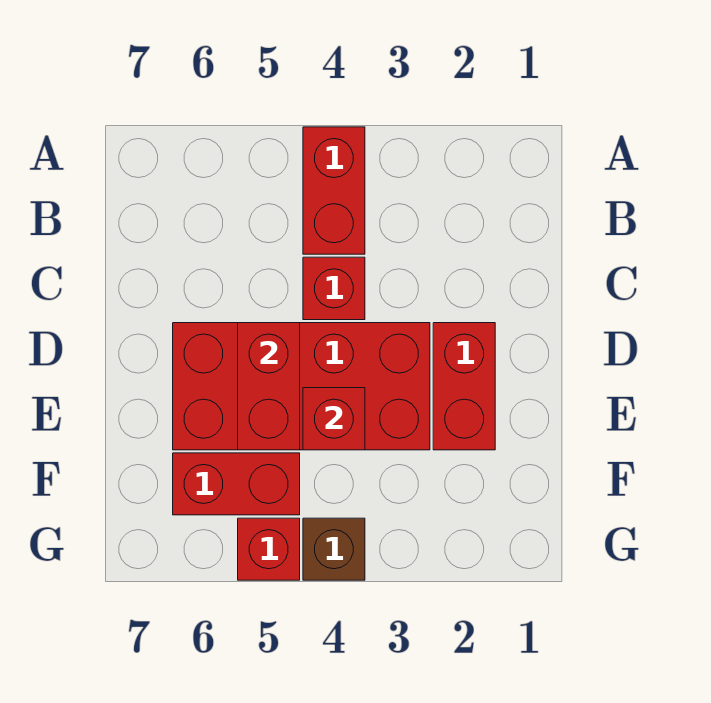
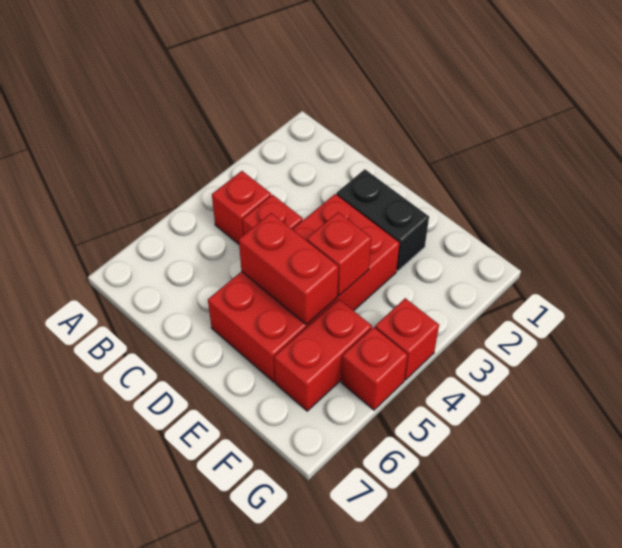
red 1x2 brick [303,127,365,254] -> red 1x1 brick [212,171,271,244]
red 1x2 brick [433,323,495,450] -> black 1x2 brick [336,169,429,271]
brown 1x1 brick [303,518,365,580] -> red 1x1 brick [375,298,439,380]

